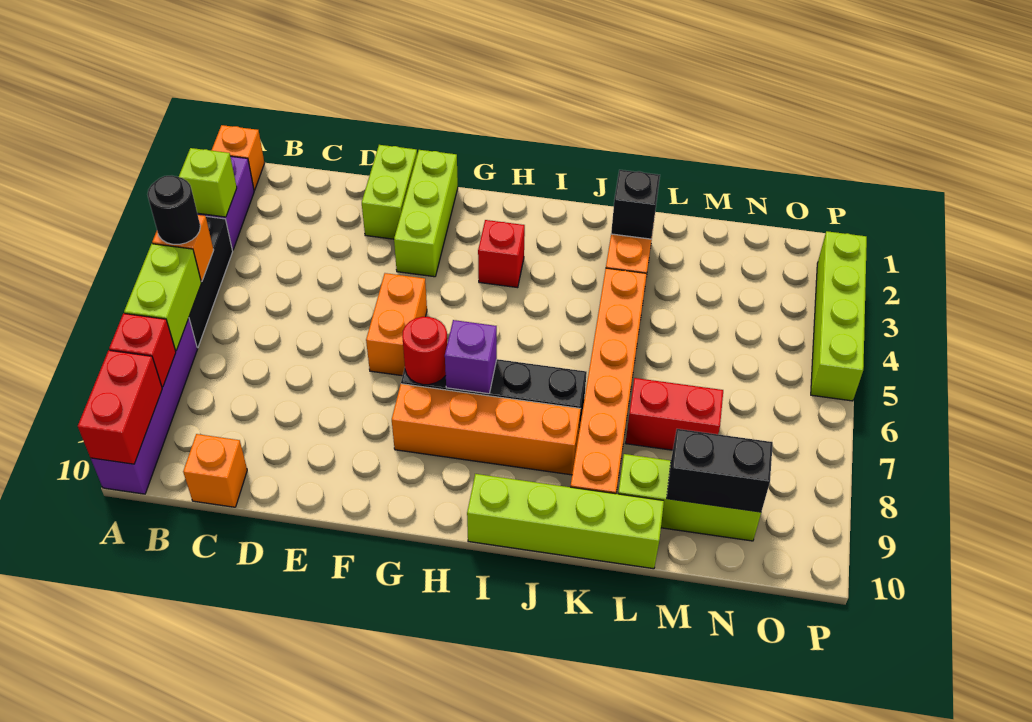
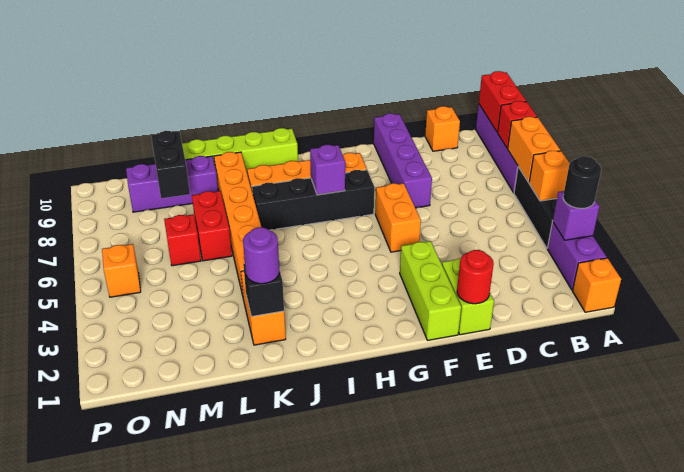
lime 1x1 brick [179,148,237,217] -> purple 1x1 brick [553,191,600,240]
black 1x1 round brick [147,176,200,244] -> black 1x1 round brick moved to [563,156,601,208]
lime 1x2 brick [124,244,201,351] -> orange 1x2 brick [508,117,560,182]
none -> purple 1x4 brick [374,113,432,208]
red 1x1 round brick [402,317,447,385] -> red 1x1 round brick moved to [457,250,494,304]
red 1x1 brick [478,220,525,288] -> red 1x1 brick moved to [164,214,201,266]
none -> purple 1x1 round brick [243,227,279,284]
red 1x2 brick [626,378,723,450] -> red 1x2 brick turned to [192,191,232,261]
lime 1x3 brick [618,454,761,541] -> purple 1x3 brick [126,156,218,212]
black 1x2 brick [667,429,773,512] -> black 1x2 brick turned to [151,131,190,198]
none -> orange 1x1 brick [102,244,141,297]
lime 1x4 brick [811,231,867,401] -> none

